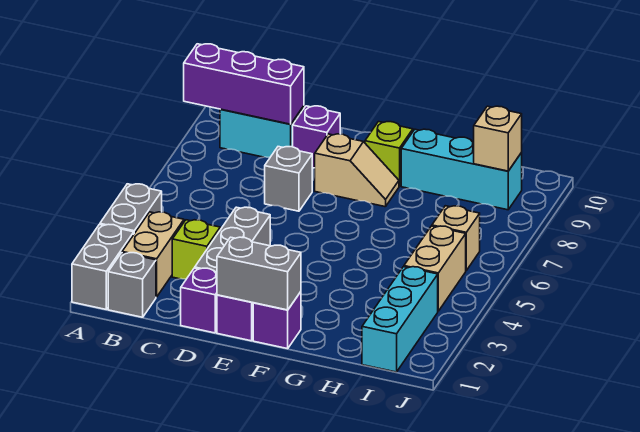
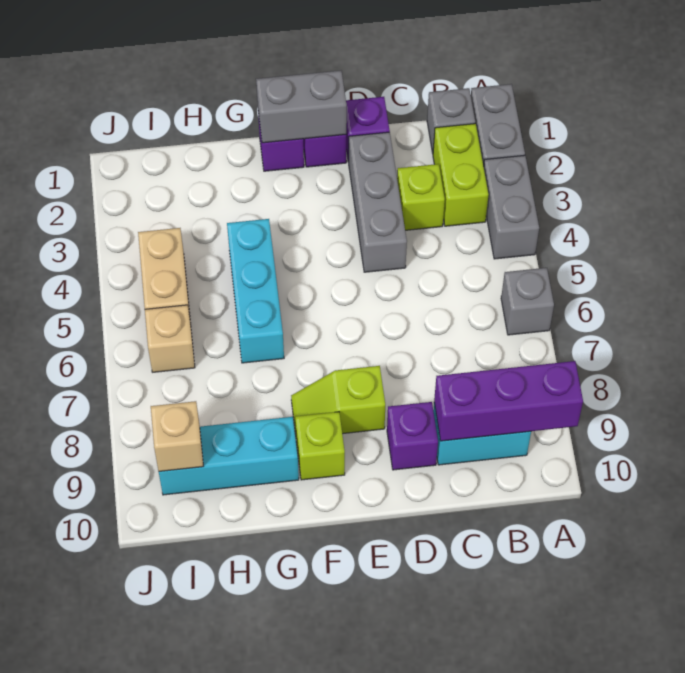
tan 1x2 brick [122,212,184,297] -> lime 1x2 brick [433,124,488,226]
grey 1x1 brick [265,147,312,211] -> grey 1x1 brick moved to [501,268,554,335]
tan 1x2 slope [315,134,399,207] -> lime 1x2 slope [291,366,385,434]
cyan 1x3 brick [362,267,438,372] -> cyan 1x3 brick moved to [227,219,284,363]

